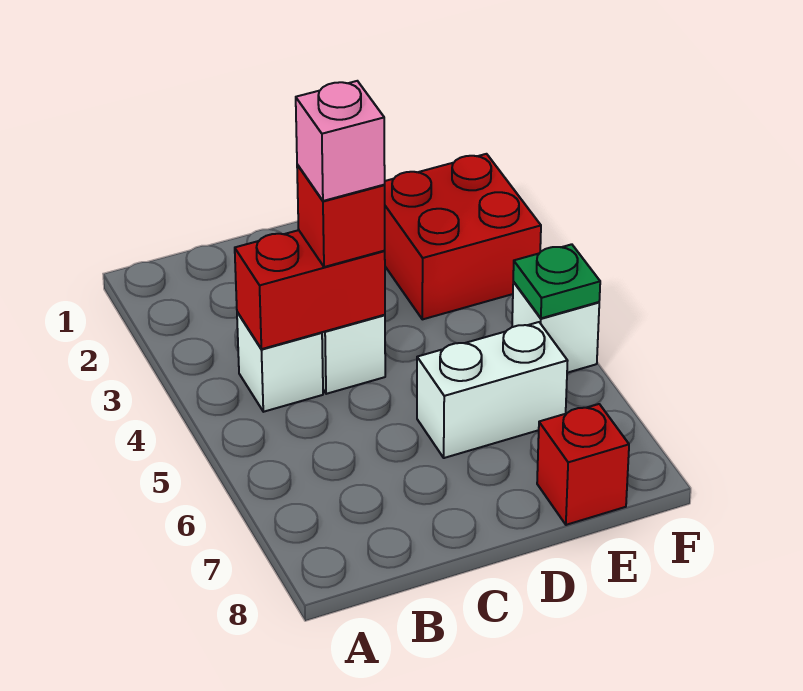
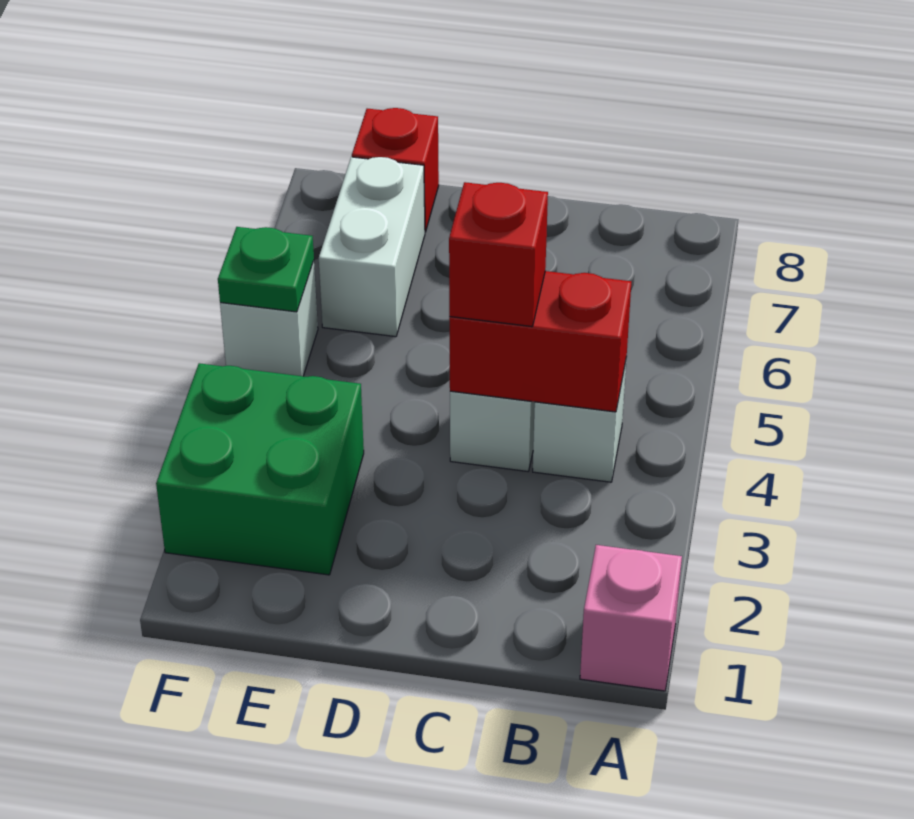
pink 1x1 brick [296,81,385,201] -> pink 1x1 brick moved to [580,545,682,691]
white 1x2 brick [417,322,568,458] -> white 1x2 brick turned to [319,157,425,337]
red 2x2 brick [385,154,541,319] -> green 2x2 brick [156,363,364,575]

